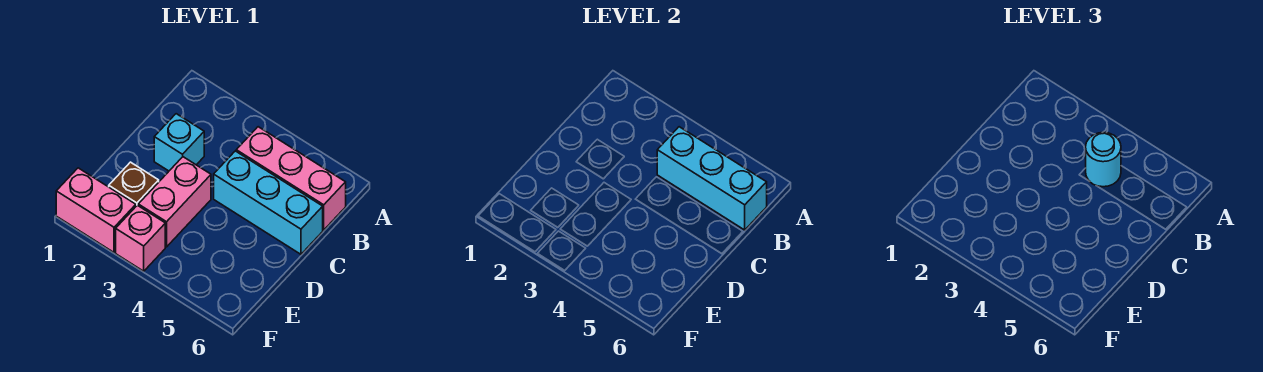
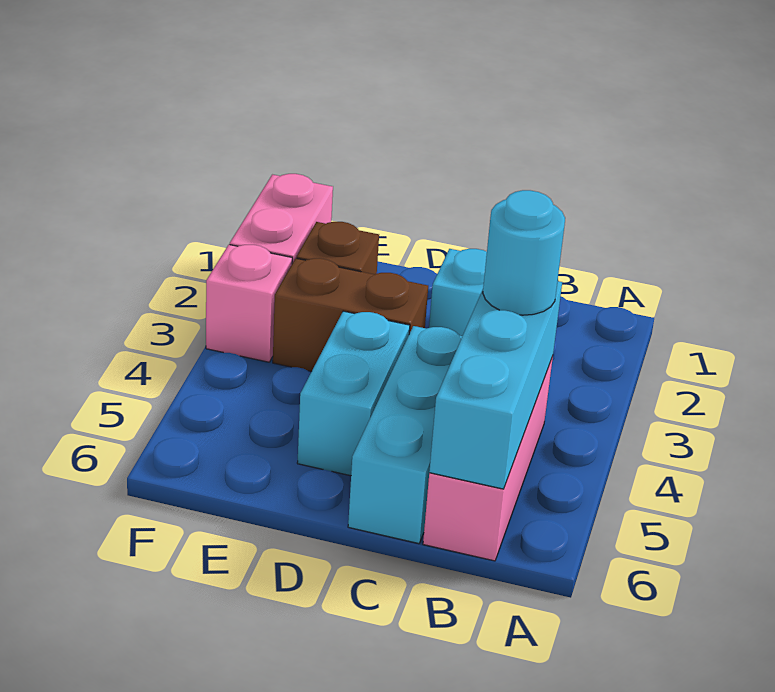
pink 1x2 brick [138,157,211,247] -> brown 1x2 brick [273,258,428,371]
none -> cyan 1x2 brick [297,311,410,476]

